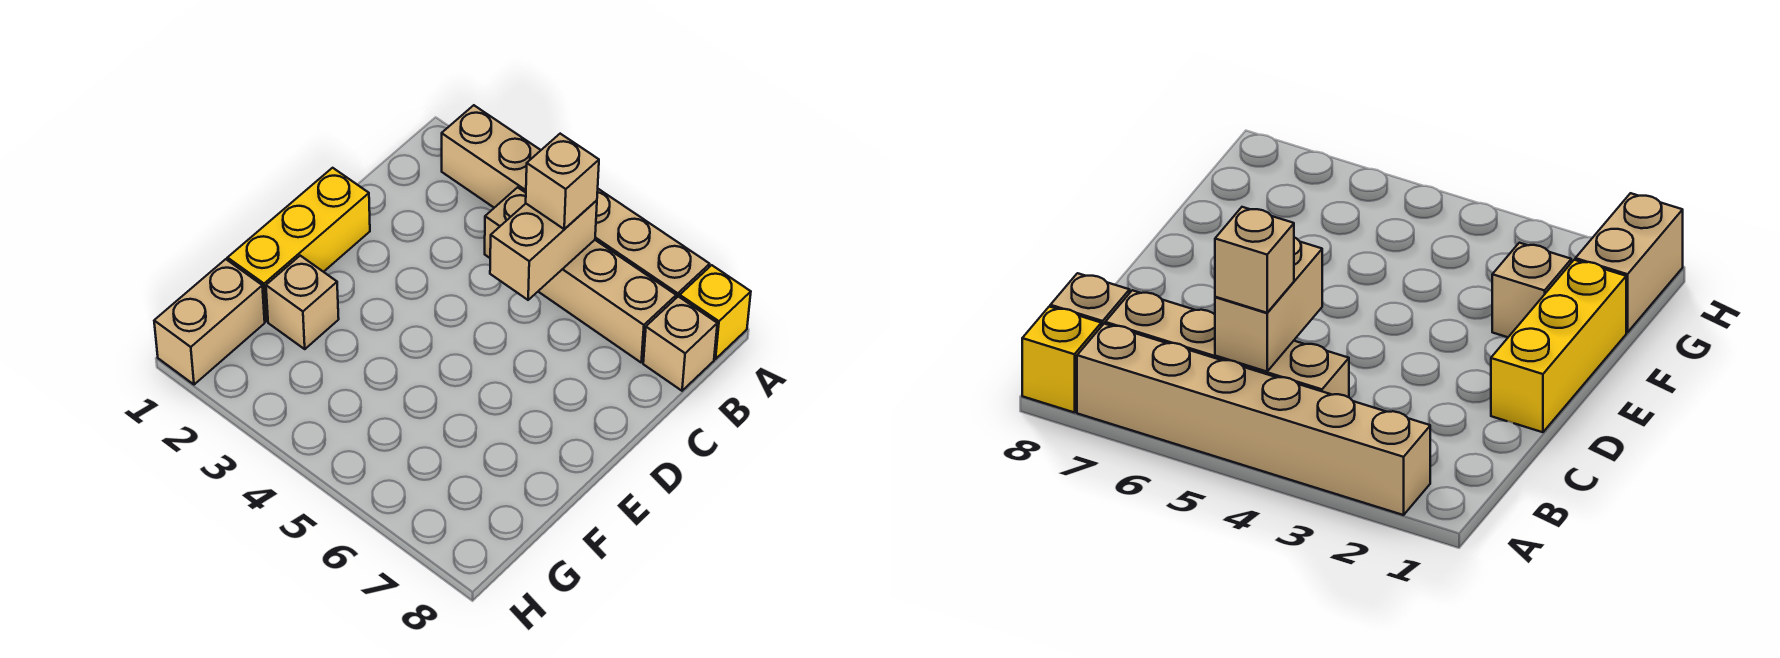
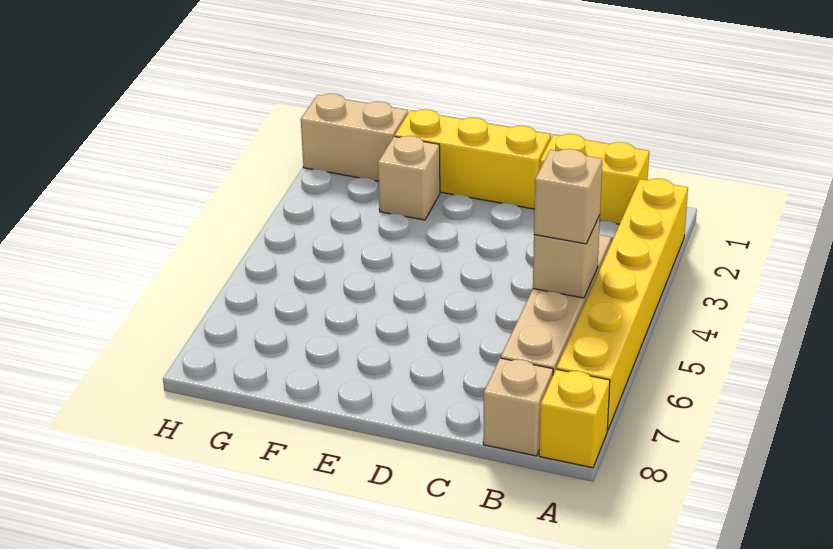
tan 1x6 brick [442,105,710,298] -> yellow 1x6 brick [557,179,688,431]
none -> yellow 1x2 brick [540,134,649,224]
tan 1x2 brick [490,200,597,300] -> tan 1x1 brick [533,215,600,298]

